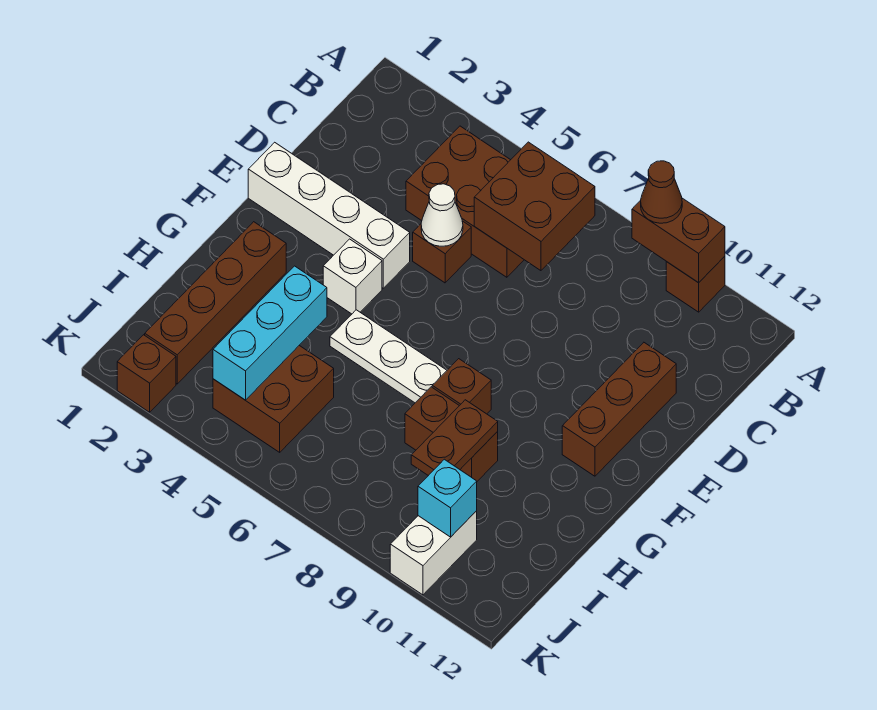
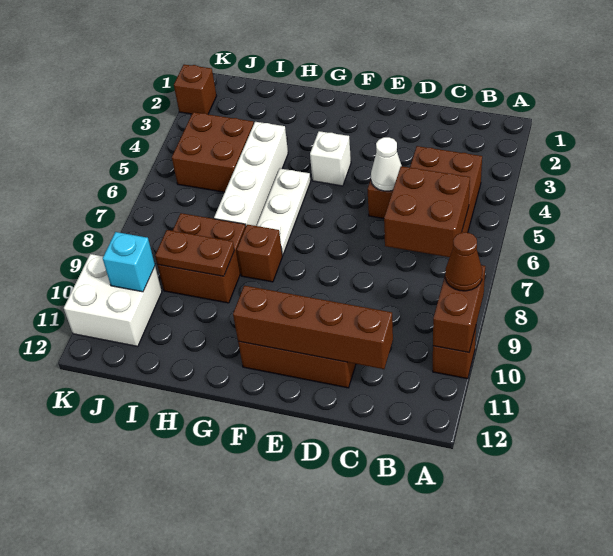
white 1x4 brick [248,142,410,288] -> white 1x4 brick moved to [214,122,288,226]
brown 1x4 brick [145,222,286,384] -> brown 1x4 brick moved to [233,286,393,369]
cyan 1x3 brick [213,266,327,400] -> none
brown 1x2 brick [405,387,498,481] -> brown 2x2 brick [158,213,246,303]
white 1x2 brick [390,511,477,595] -> white 2x2 brick [64,254,162,347]

